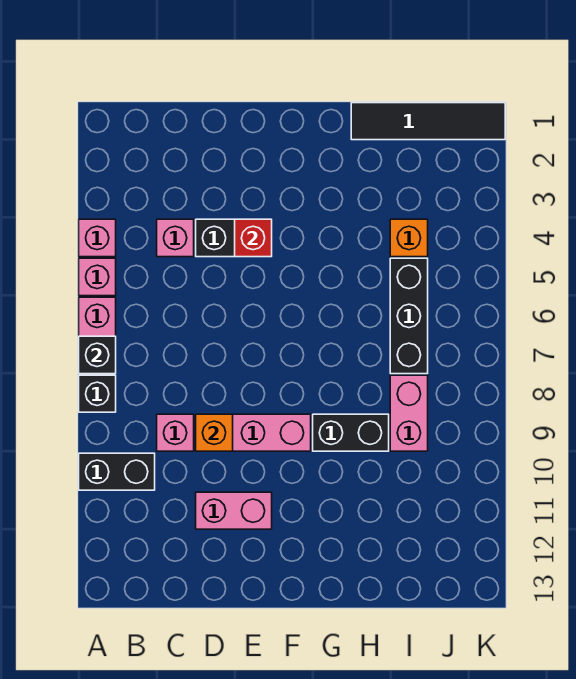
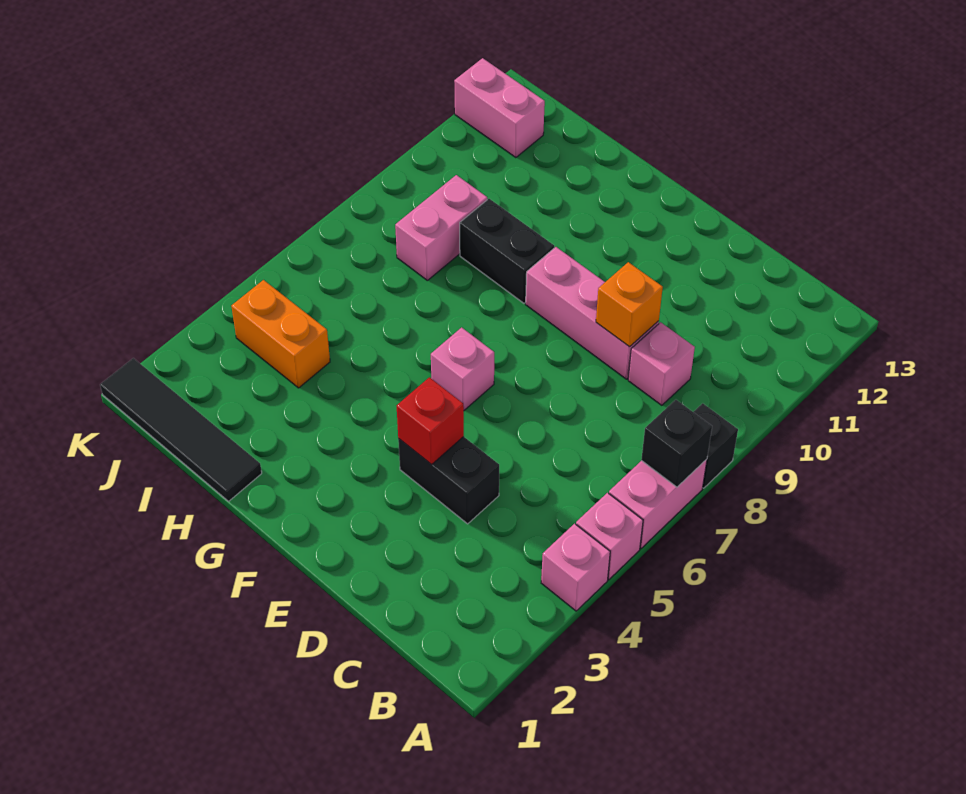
black 1x2 brick [79,453,155,490] -> none
pink 1x1 brick [157,219,194,257] -> pink 1x1 brick moved to [431,327,494,410]
pink 1x2 brick [196,492,272,529] -> pink 1x2 brick moved to [454,58,545,158]
orange 1x1 brick [390,219,428,257] -> orange 1x2 brick [231,280,330,388]
black 1x3 brick [390,258,428,374] -> none

